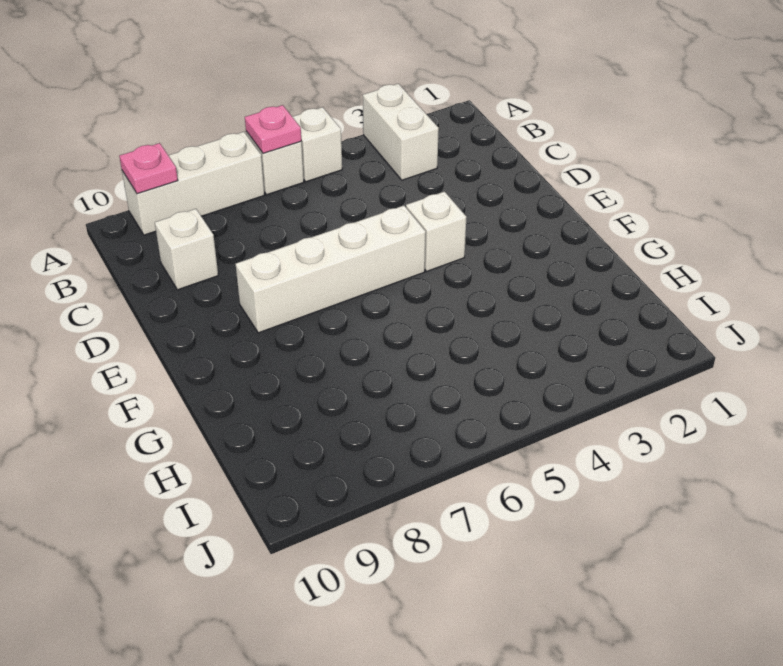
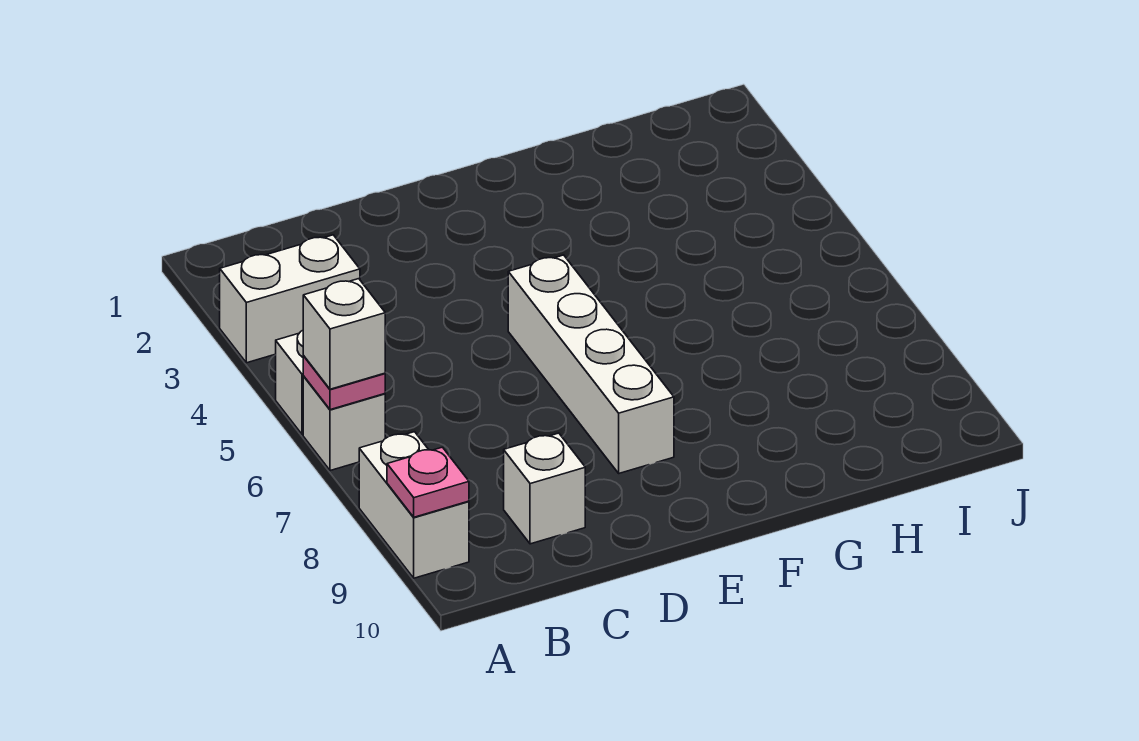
white 1x3 brick [122,132,265,235] -> white 1x2 brick [359,432,469,578]
white 1x1 brick [406,192,466,271] -> white 1x1 brick moved to [303,279,385,389]

